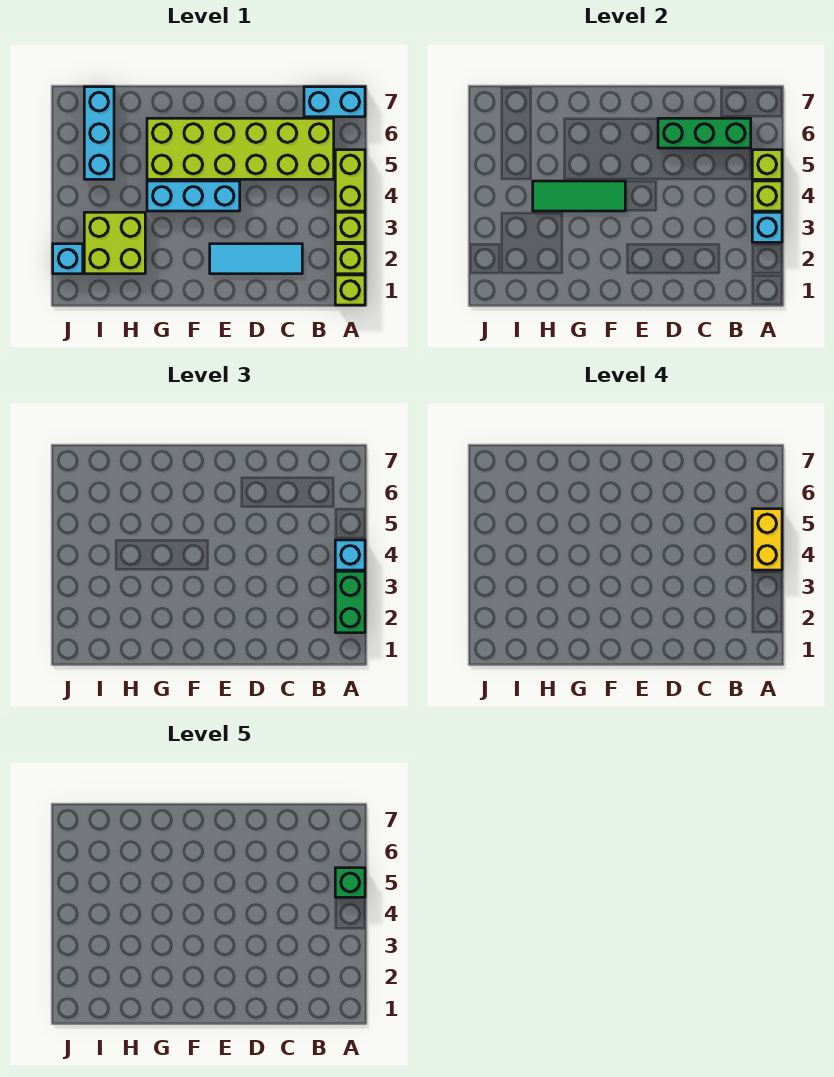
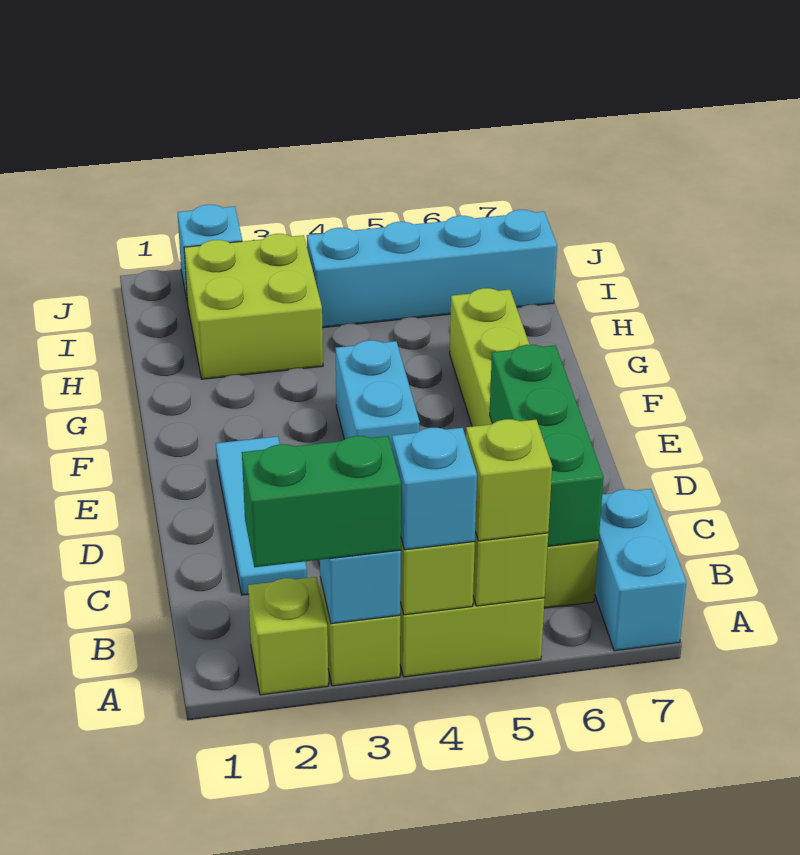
lime 1x1 brick [335,275,365,305] -> lime 1x1 brick moved to [466,419,552,541]
yellow 1x2 brick [752,509,782,570] -> none
green 1x1 brick [335,868,365,897] -> none
lime 2x6 brick [147,118,334,179] -> lime 1x6 brick [450,288,599,608]
cyan 1x3 brick [147,181,240,211] -> cyan 1x2 brick [335,340,420,447]
green 1x3 tile [533,181,625,211] -> none
cyan 1x3 brick [84,87,114,179] -> cyan 1x4 brick [307,210,557,328]

